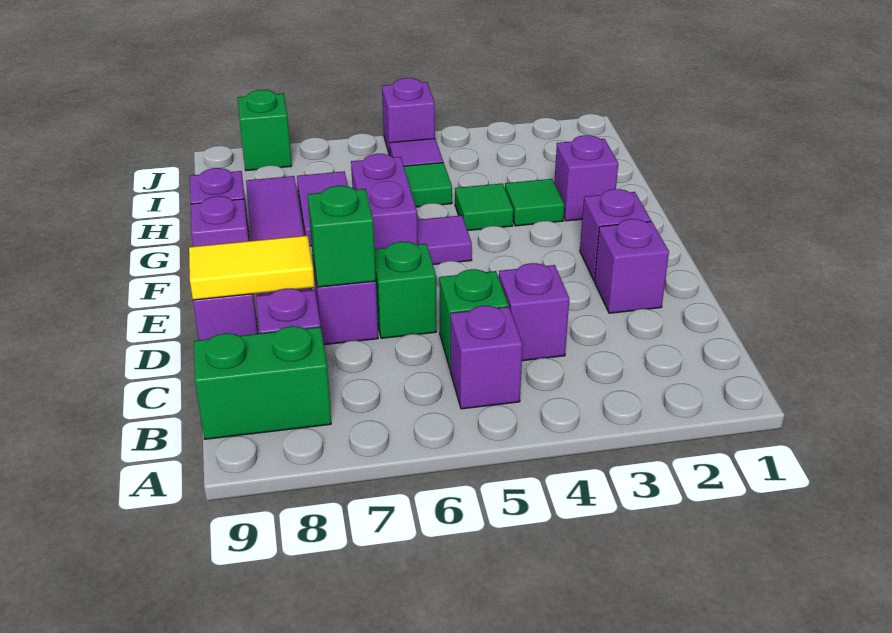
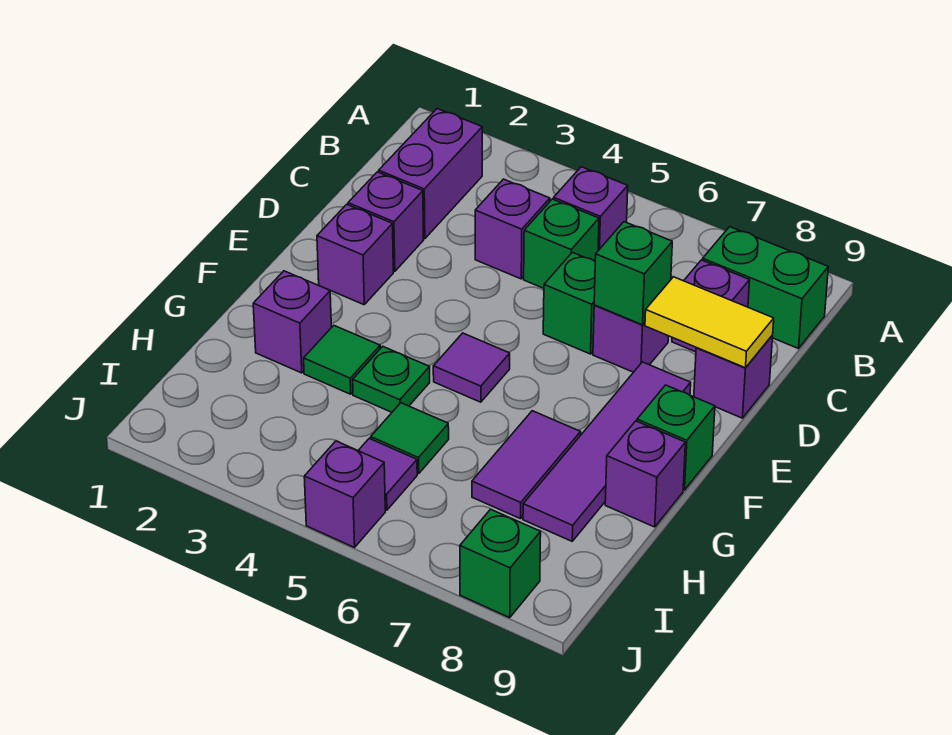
purple 1x2 brick [351,154,418,249] -> purple 1x2 brick moved to [379,109,482,239]
purple 1x1 brick [191,196,249,247] -> green 1x1 brick [637,385,715,490]
green 1x1 tile [455,183,513,231] -> green 1x1 plate [353,346,430,412]

